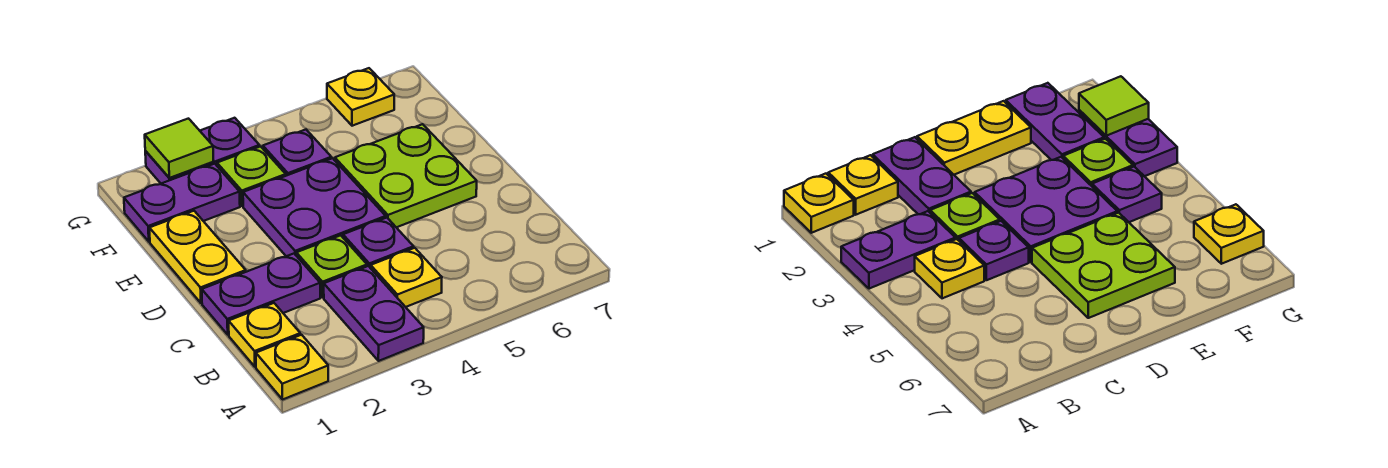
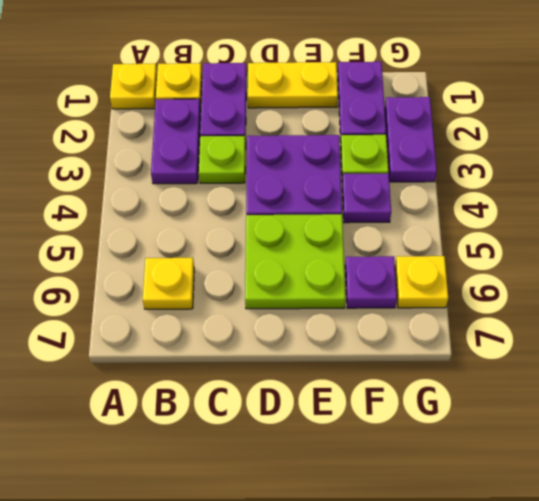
purple 1x2 plate [324,266,424,361] -> purple 1x2 plate turned to [151,99,201,184]
yellow 1x1 plate [371,248,442,307] -> yellow 1x1 plate moved to [143,258,194,309]
purple 1x1 plate [343,218,414,268] -> purple 1x1 plate moved to [345,256,397,308]
lime 1x1 tile [145,119,214,178] -> none

